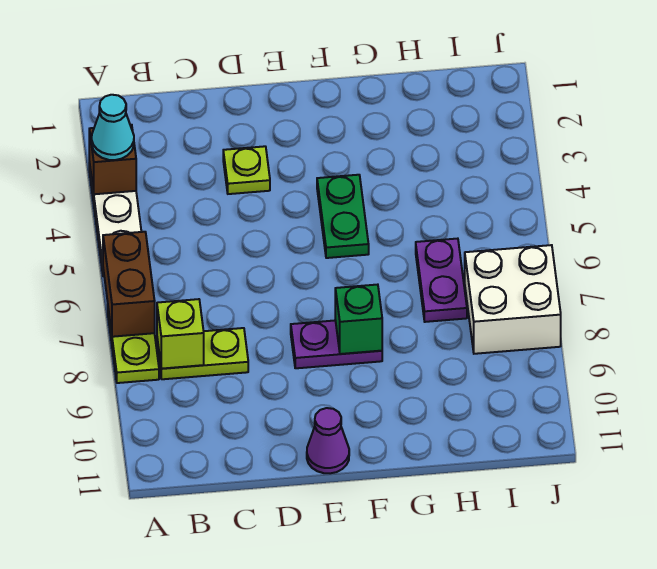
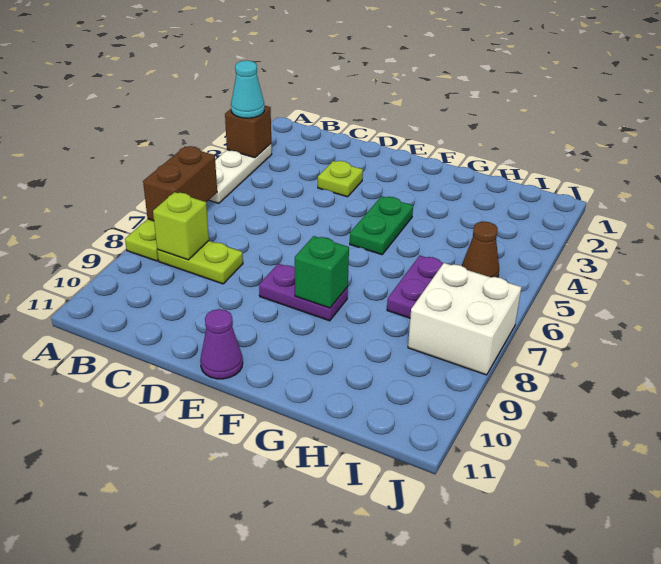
none -> brown 1x1 cone [462,222,499,277]

